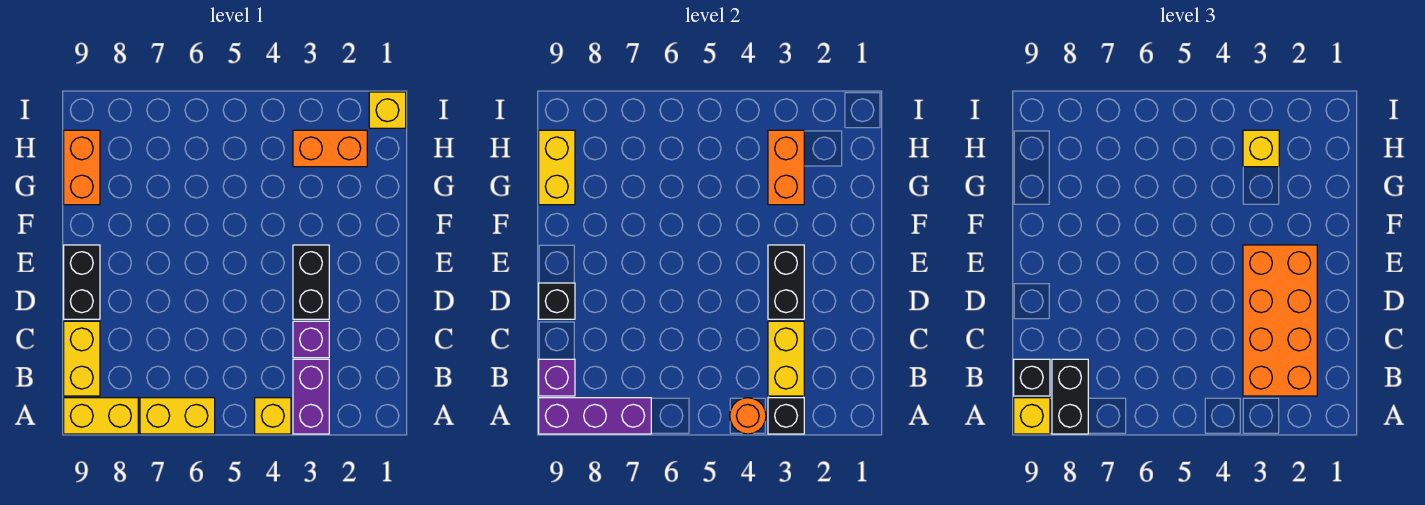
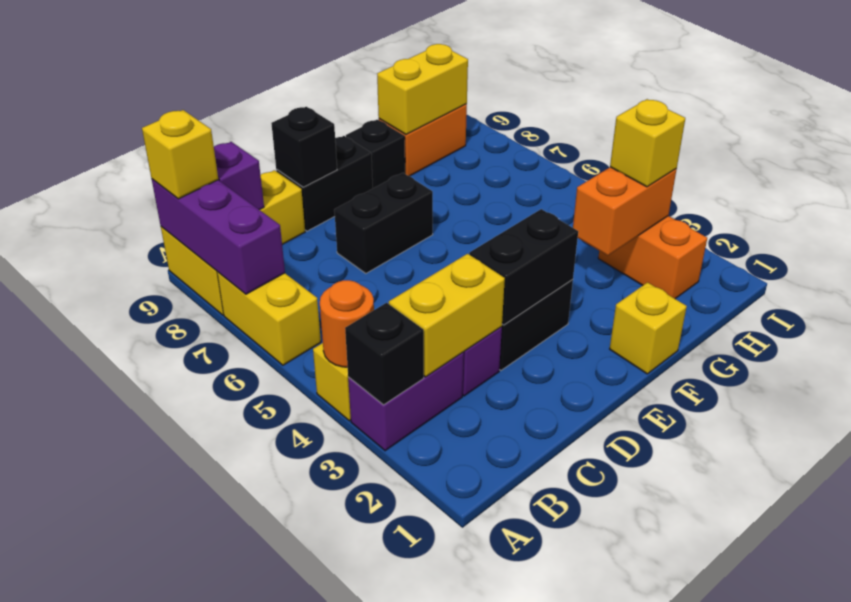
black 1x2 brick [1052,359,1088,434] -> black 1x2 brick moved to [334,173,433,273]
orange 2x4 brick [1243,245,1317,396] -> none
black 1x1 brick [1014,359,1050,396] -> black 1x1 brick moved to [346,120,405,188]
yellow 1x1 brick [369,92,406,128] -> yellow 1x1 brick moved to [610,282,687,374]

